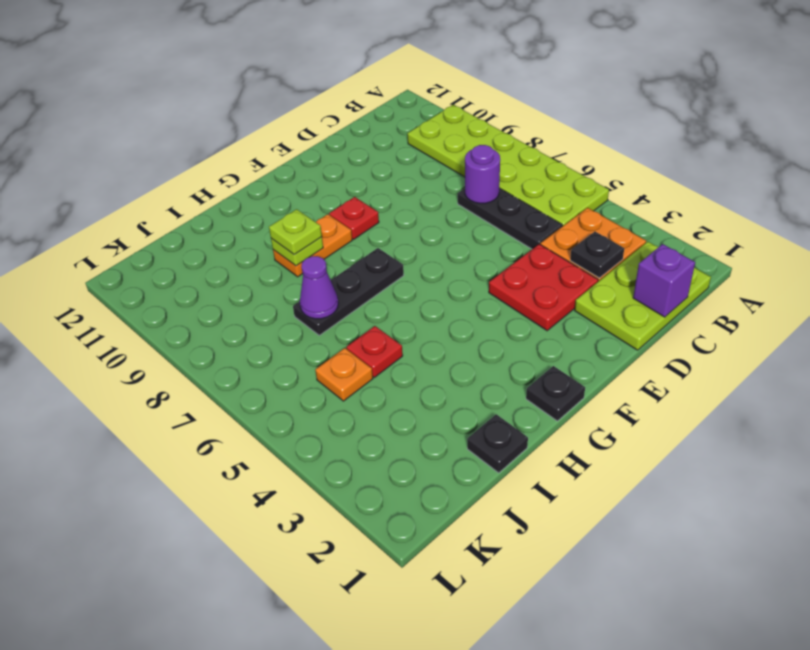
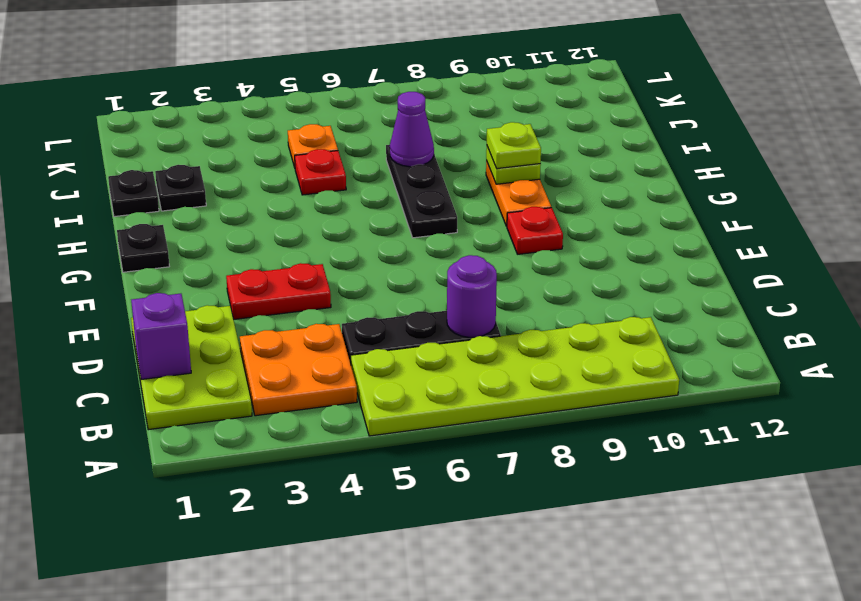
black 1x1 plate [570,231,624,278] -> black 1x1 plate moved to [155,165,206,211]
red 2x2 plate [489,244,598,331] -> red 1x2 plate [226,263,331,319]

